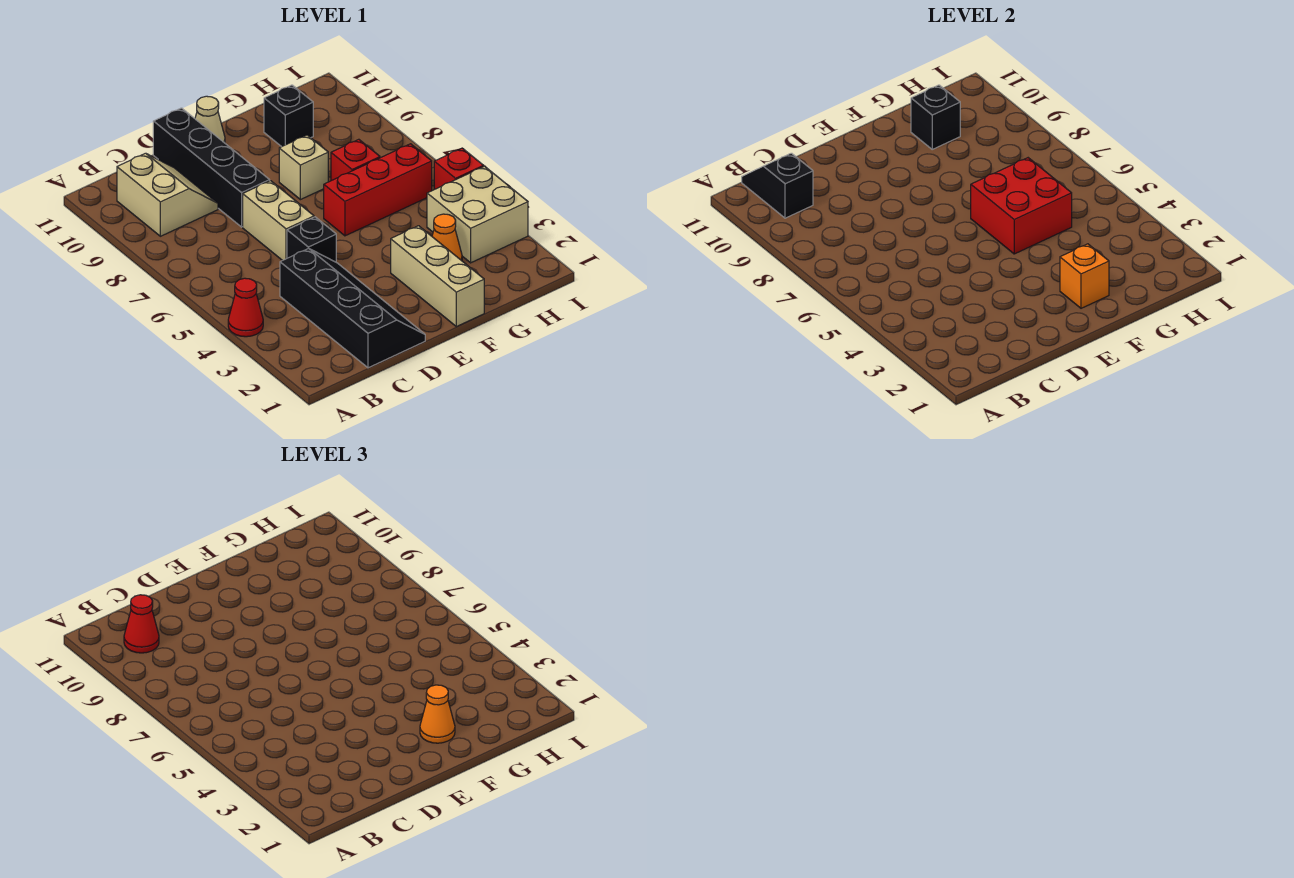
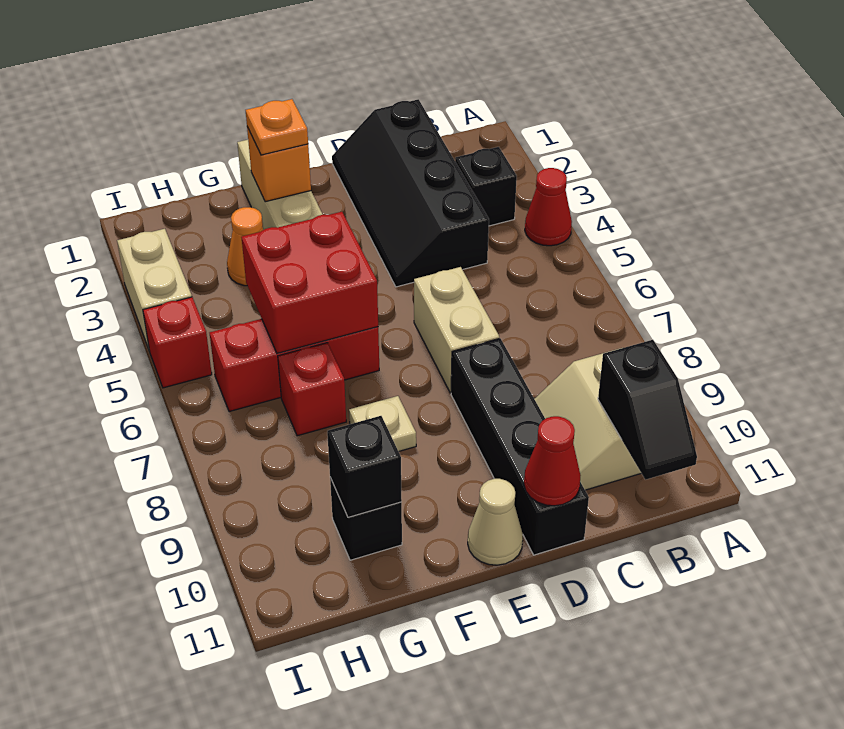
red 1x1 cone [124,595,159,653] -> red 1x1 cone moved to [524,416,581,506]
black 1x1 brick [287,217,336,262] -> black 1x1 brick moved to [455,147,517,226]
orange 1x1 cone [420,685,455,743] -> orange 1x1 plate [246,99,308,155]
tan 1x1 brick [279,135,328,200] -> tan 1x1 plate [349,396,416,452]
tan 2x2 brick [427,166,528,263] -> tan 1x2 brick [117,229,192,349]

